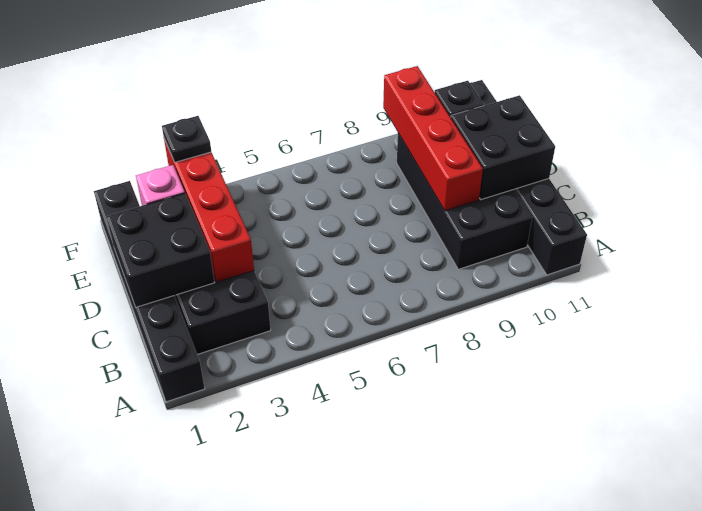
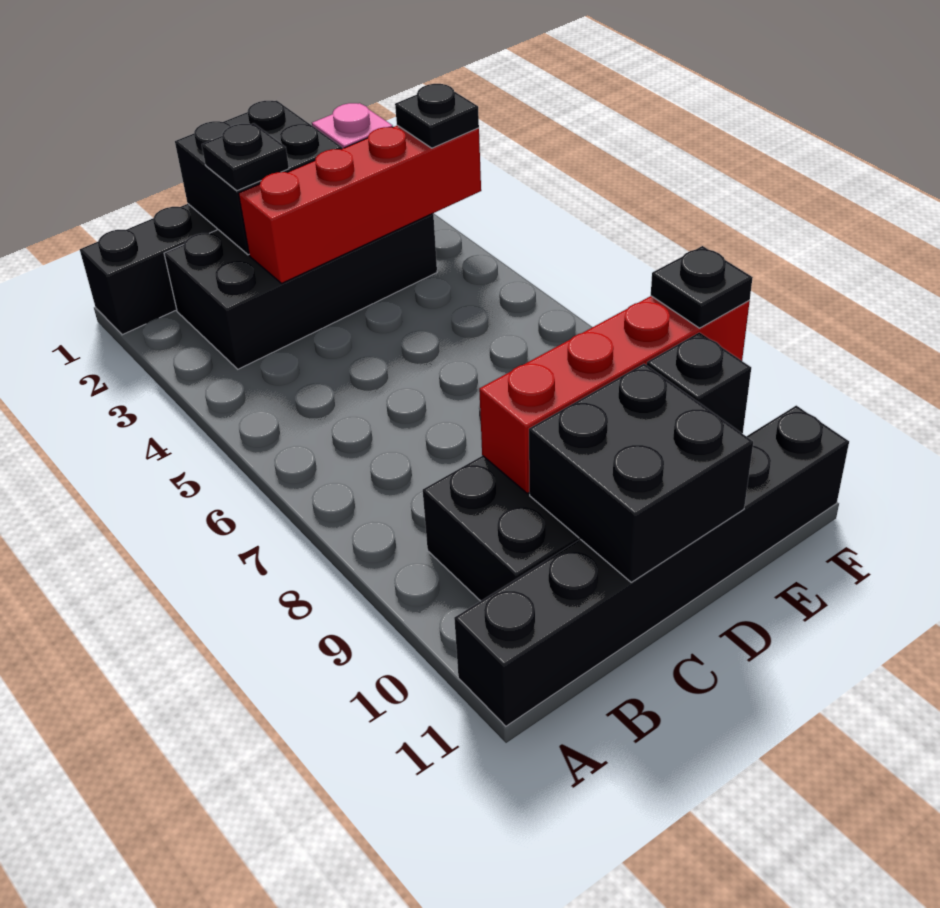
none -> black 1x1 plate [202,123,289,191]
none -> black 1x1 plate [651,246,753,328]

